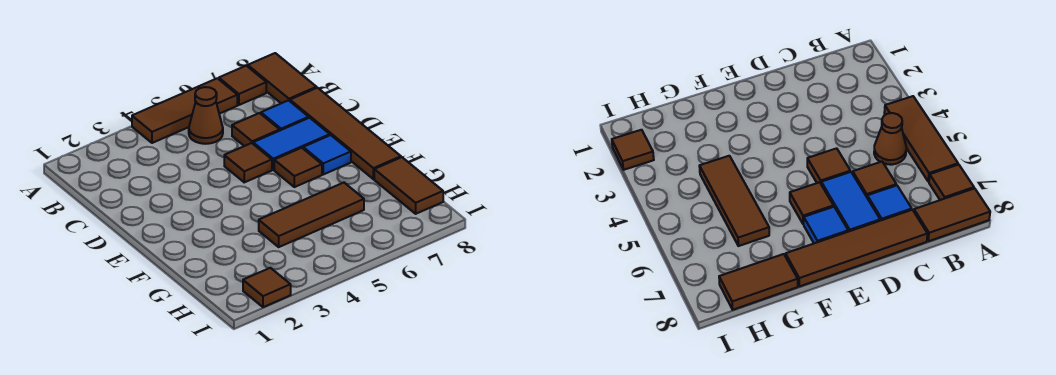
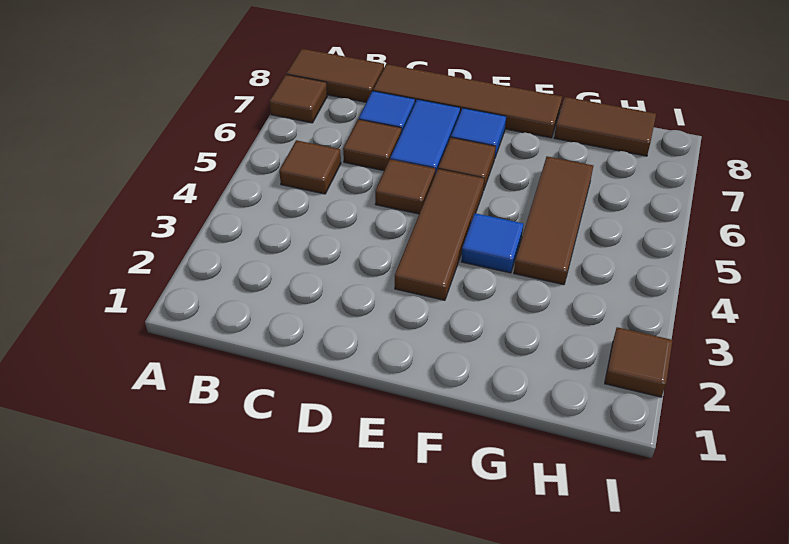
brown 1x3 tile [132,78,237,143] -> brown 1x3 tile moved to [395,169,484,300]
brown 1x1 cone [189,87,223,144] -> brown 1x1 tile [279,140,341,194]
none -> blue 1x1 tile [461,213,523,273]

